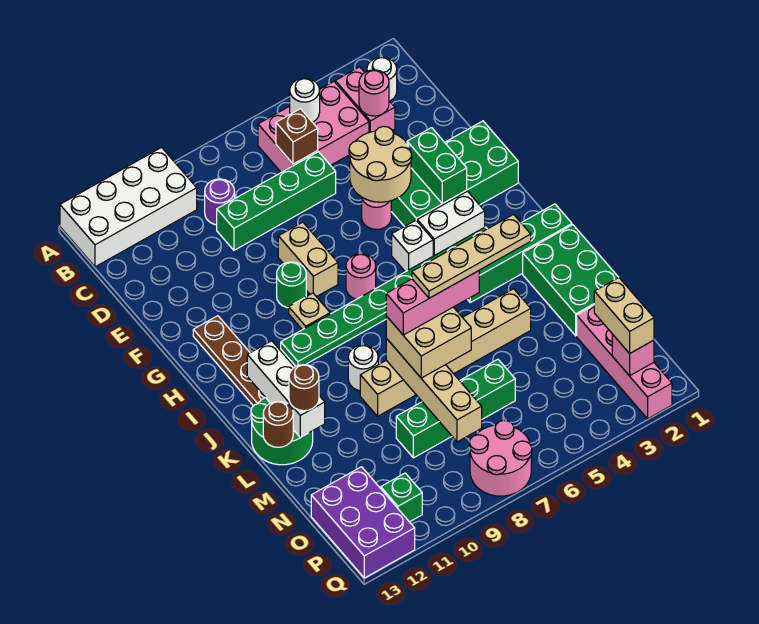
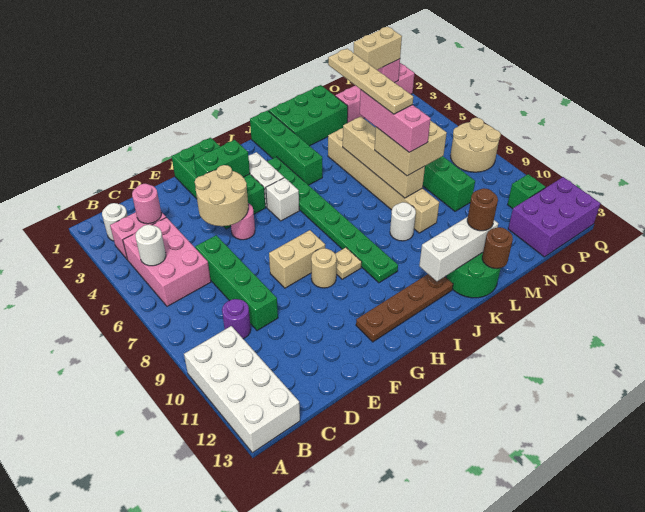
brown 1x1 brick [276,109,318,164] -> none
green 1x1 round brick [277,262,306,308] -> tan 1x1 round brick [311,248,337,288]
pink 1x1 round brick [346,254,376,299] -> none
tan 1x4 brick [386,338,482,442] -> tan 1x4 brick turned to [343,116,425,198]
pink 2x2 round brick [469,420,532,496] -> tan 2x2 round brick [451,118,501,172]

